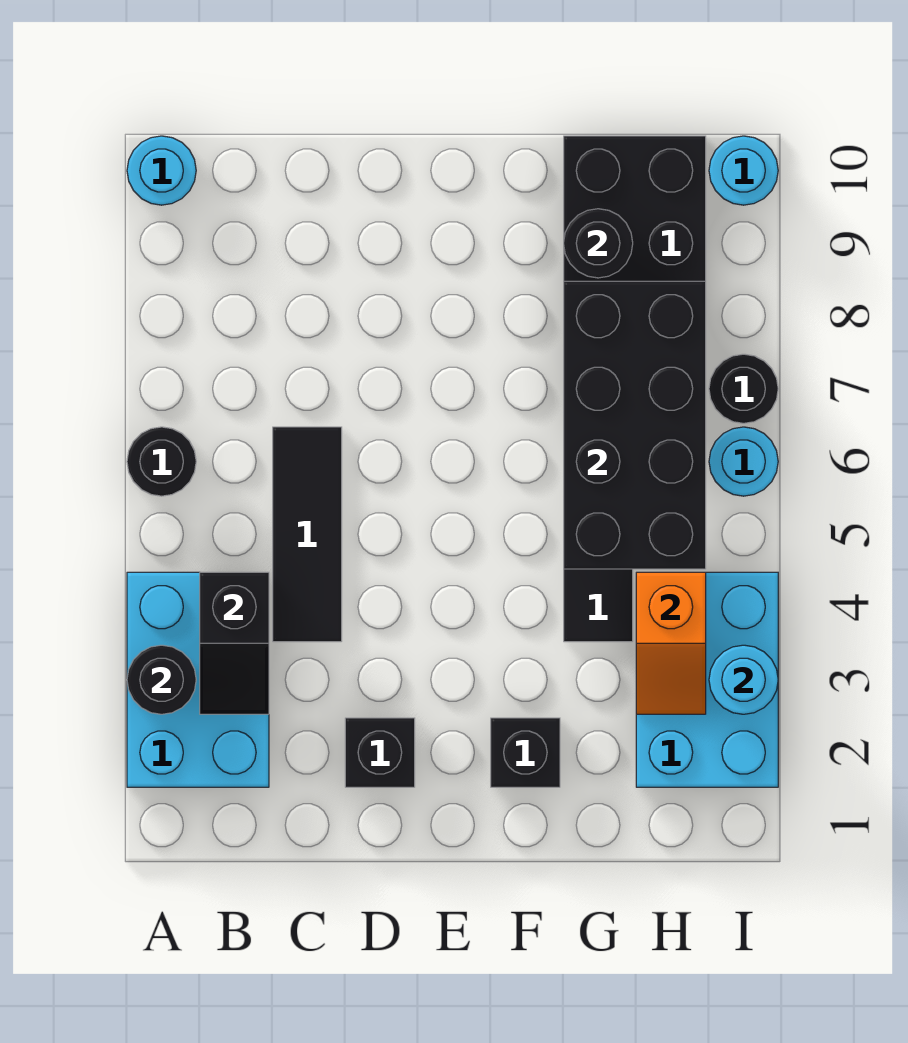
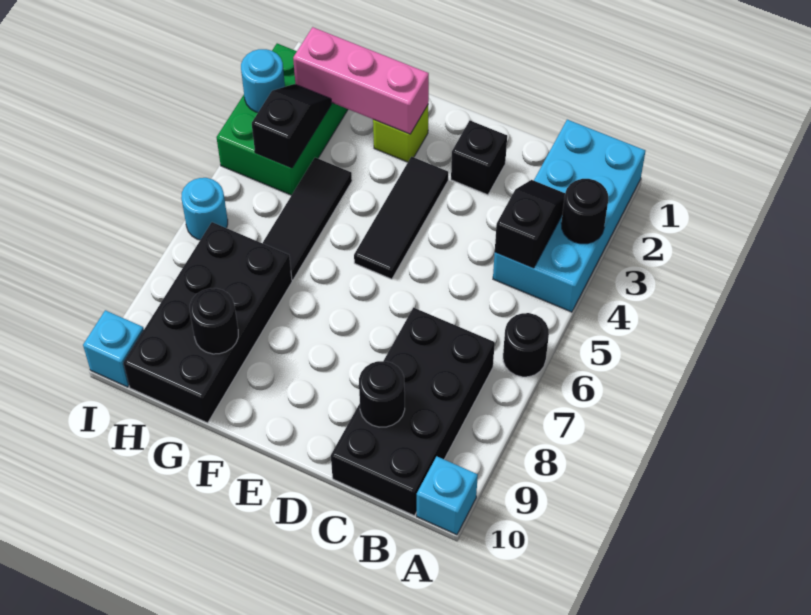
cyan 2x3 brick [127,572,269,787] -> cyan 2x4 brick [493,120,645,312]
cyan 1x1 round brick [127,136,196,205] -> cyan 1x1 brick [417,456,478,535]
black 1x3 tile [273,427,342,642] -> black 1x3 tile moved to [354,157,448,279]
black 1x1 brick [491,718,560,787] -> lime 1x1 brick [373,105,428,162]
none -> pink 1x3 brick [293,27,429,134]
black 2x4 brick [564,281,706,569] -> black 2x4 brick moved to [331,308,495,516]
cyan 2x3 brick [636,572,778,787] -> green 2x3 brick [217,43,348,195]
orange 1x2 slope [636,572,706,714] -> black 1x2 slope [252,84,331,168]
black 1x1 round brick [709,354,778,423] -> black 1x1 round brick moved to [359,361,405,427]
cyan 1x1 round brick [709,136,778,205] -> cyan 1x1 brick [83,310,144,387]

